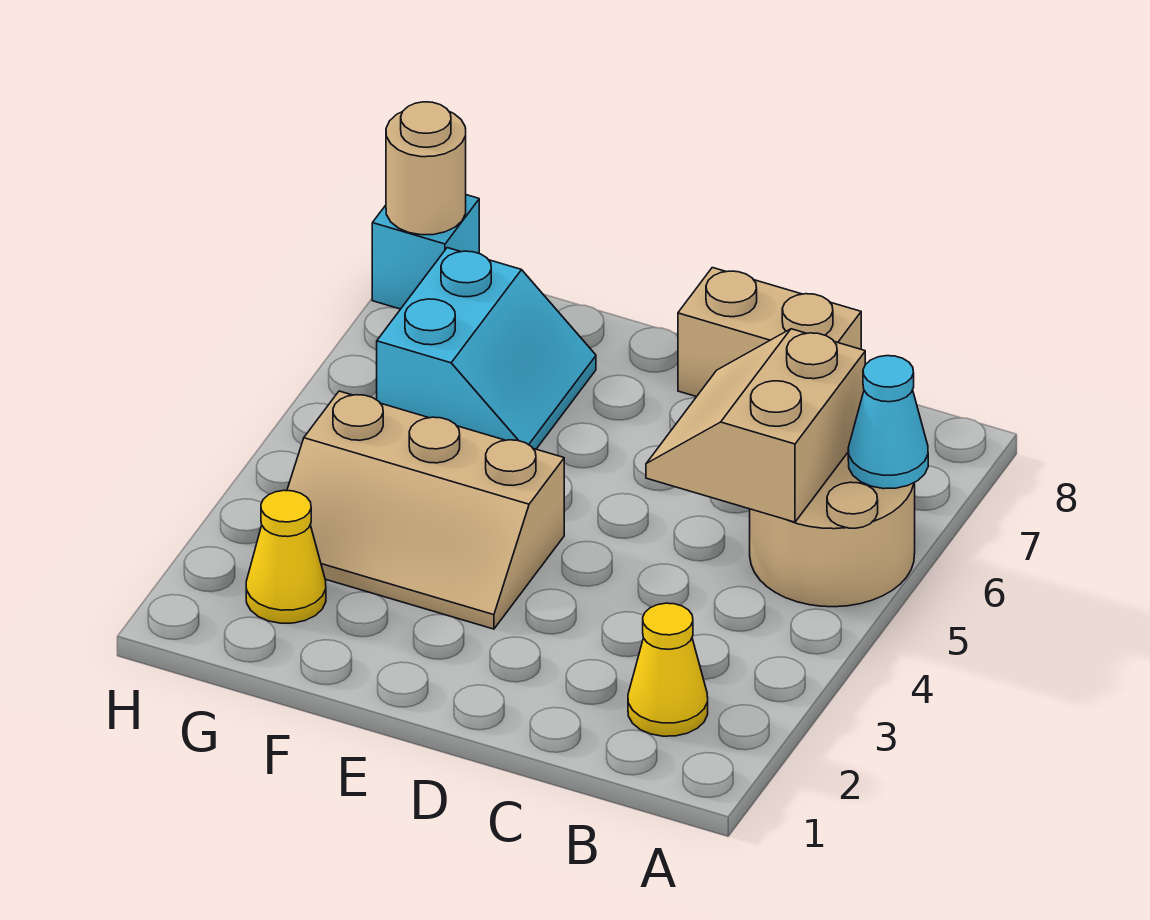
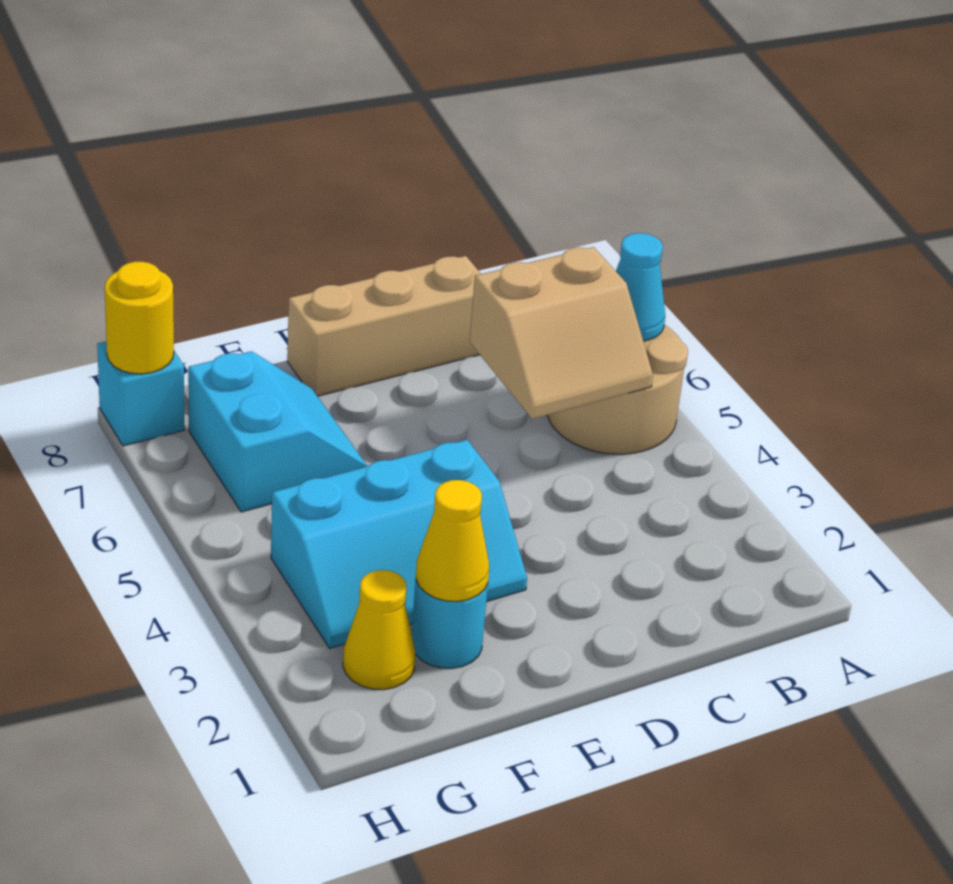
yellow 1x1 cone [628,603,708,736] -> yellow 1x1 cone moved to [416,480,489,602]
tan 2x2 slope [646,329,865,522] -> tan 2x2 slope turned to [470,247,653,419]
tan 1x2 brick [678,268,861,397] -> tan 1x3 brick [287,256,481,396]
tan 2x3 slope [287,391,564,629] -> cyan 2x3 slope [271,440,527,648]
none -> cyan 1x1 round brick [412,580,488,668]
tan 1x1 round brick [386,102,466,235] -> yellow 1x1 round brick [105,262,174,374]

